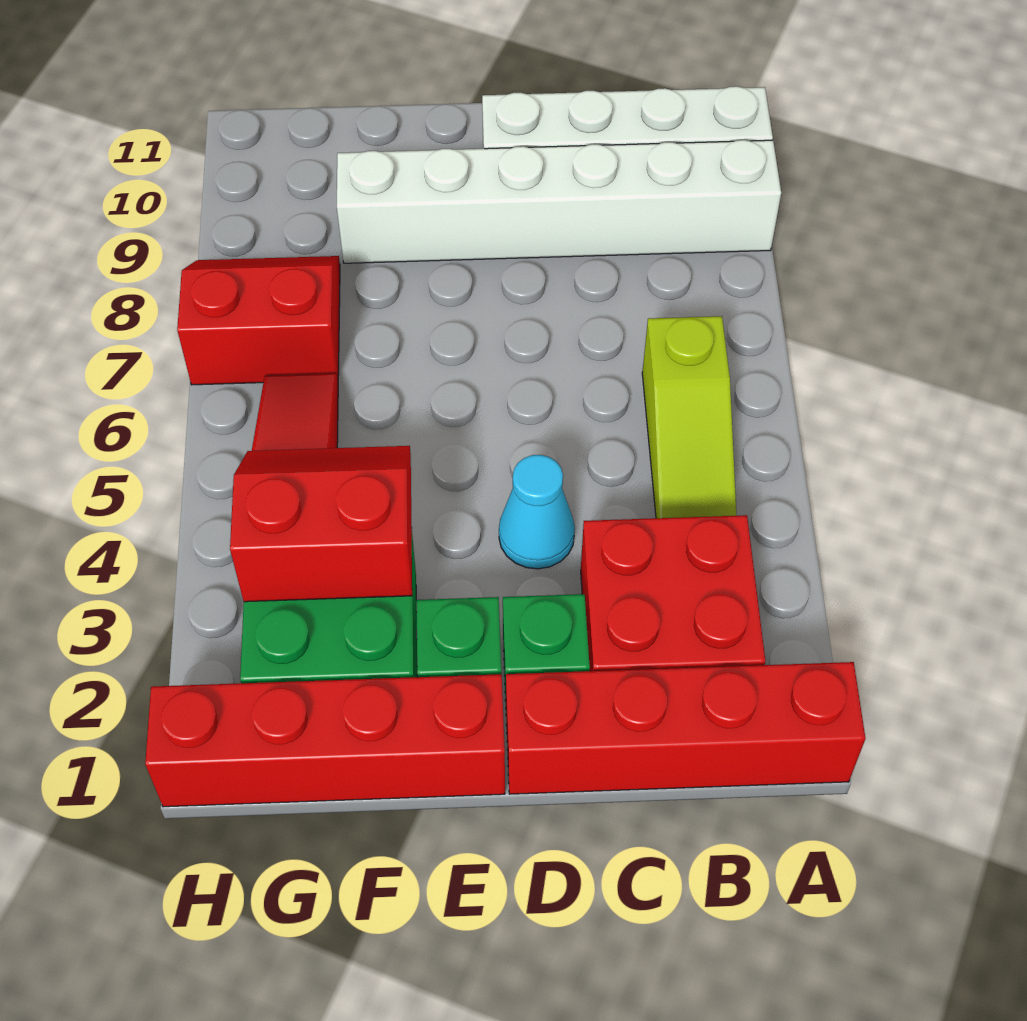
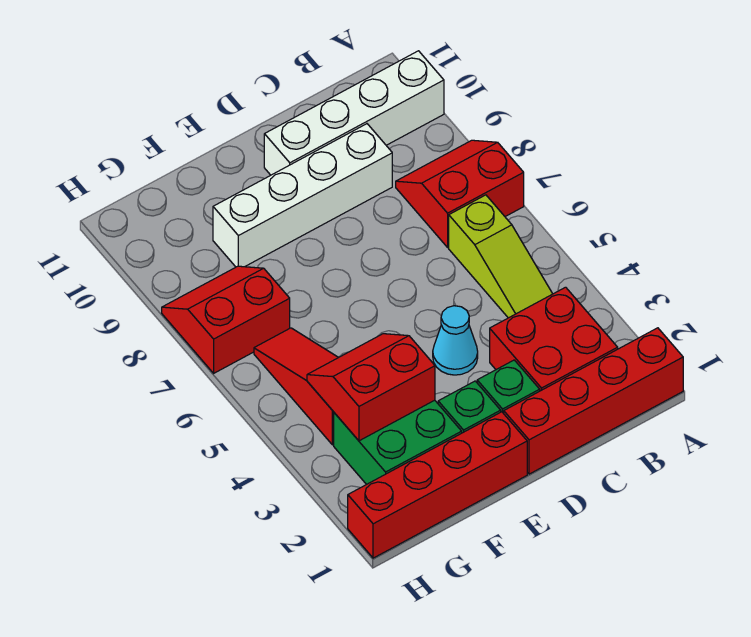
none -> red 2x2 slope [396,140,524,247]
white 1x6 brick [337,140,781,263] -> white 1x4 brick [213,124,392,267]

